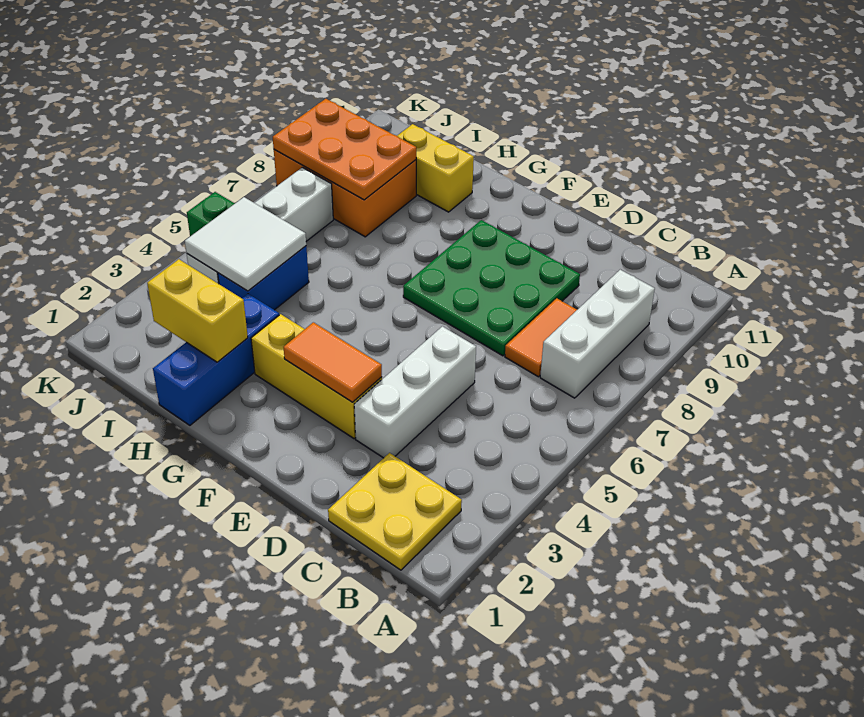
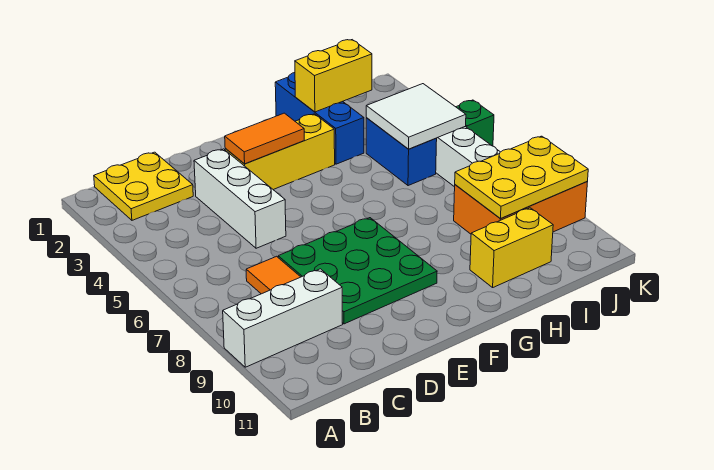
white 1x3 brick [540,270,655,398] -> white 1x3 brick turned to [223,269,343,367]
orange 2x3 plate [273,99,416,200] -> yellow 2x3 plate [455,136,588,218]

